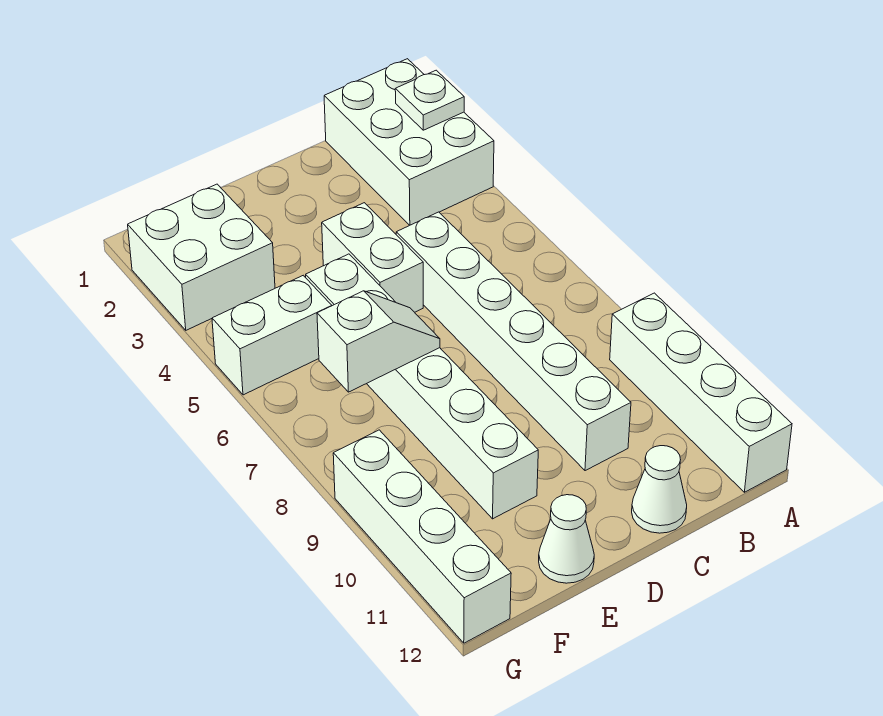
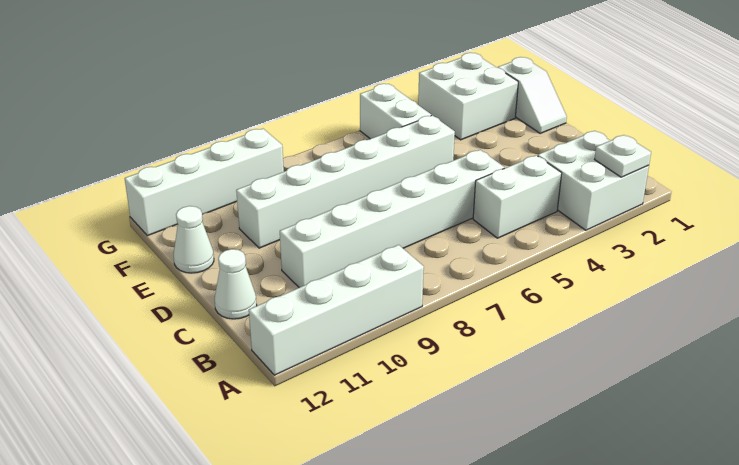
white 2x3 brick [324,59,494,225] -> white 2x2 brick [538,131,649,230]
white 1x2 brick [322,203,423,312] -> white 1x2 brick moved to [473,155,562,238]
white 1x2 slope [317,291,440,392] -> white 1x2 slope moved to [498,57,567,133]

